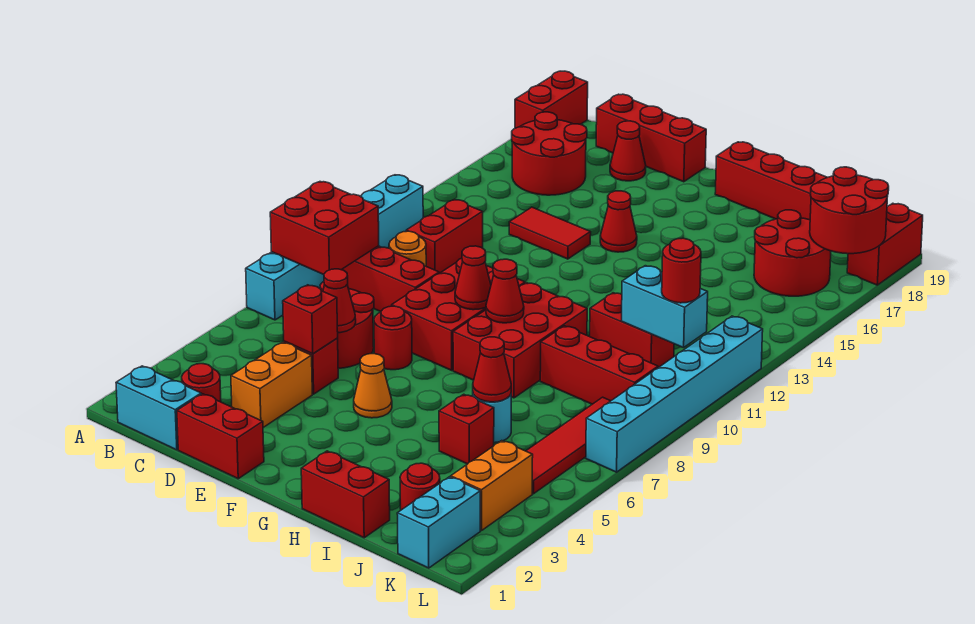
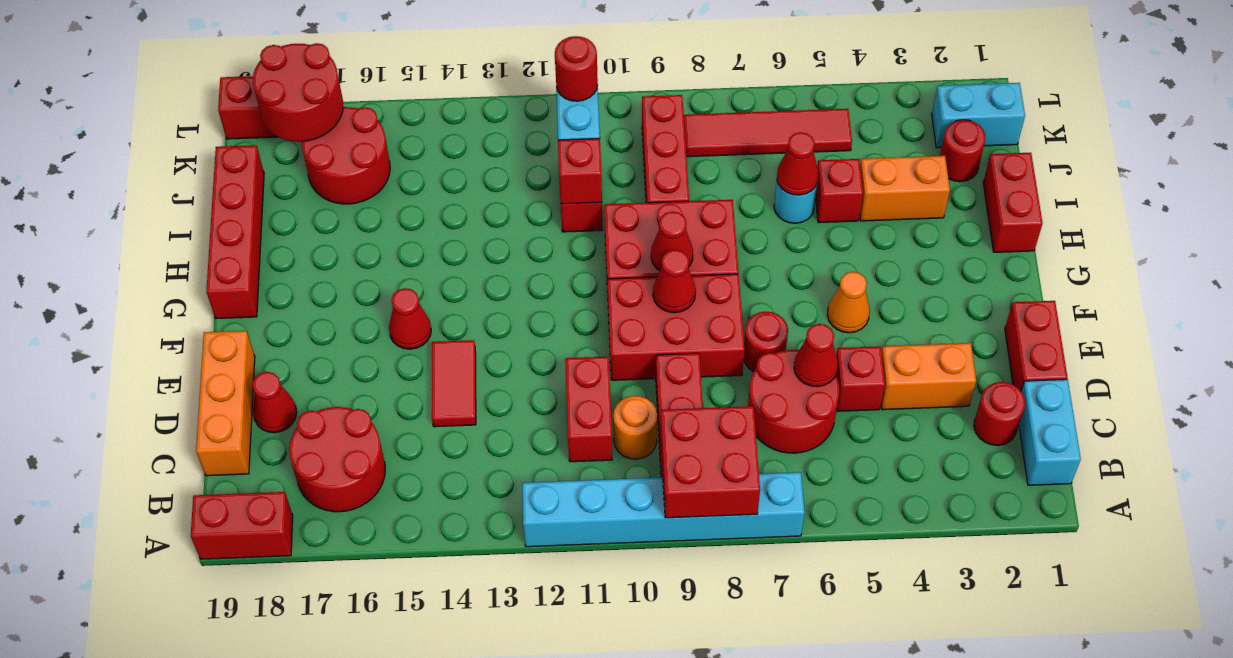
red 1x2 brick [406,200,483,273] -> red 1x2 brick turned to [565,357,612,462]
red 1x3 brick [596,94,706,182] -> orange 1x3 brick [196,331,255,476]
red 1x1 brick [283,285,338,354] -> red 1x1 brick moved to [558,138,602,204]
orange 1x2 brick [451,441,533,530] -> orange 1x2 brick moved to [860,156,950,221]
cyan 1x6 brick [586,316,763,472] -> none

